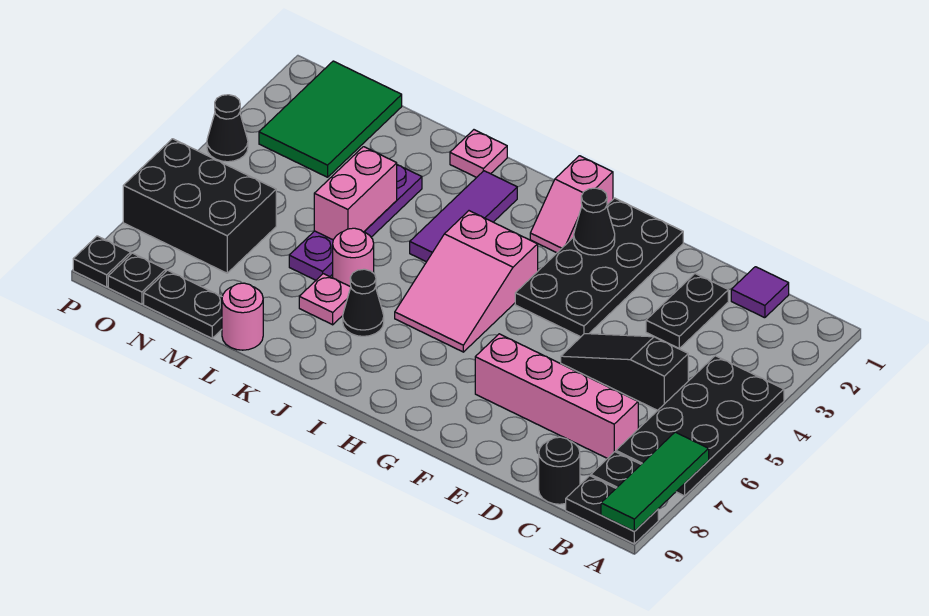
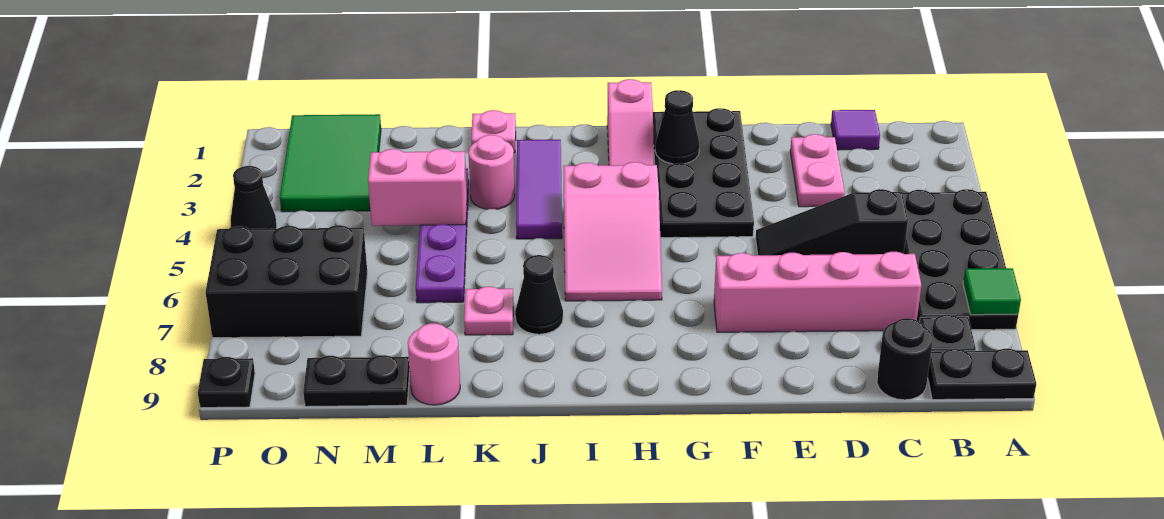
green 1x3 tile [601,432,709,531] -> green 1x1 tile [963,268,1021,315]
black 1x2 plate [646,274,728,348] -> pink 1x2 plate [790,134,845,207]
pink 1x1 round brick [333,228,374,287] -> pink 1x1 round brick moved to [468,135,515,209]
pink 1x2 brick [314,147,397,240] -> pink 1x2 brick turned to [368,149,467,226]
black 1x1 plate [108,253,166,304] -> none

